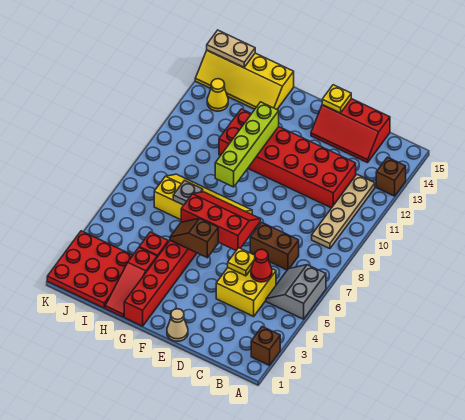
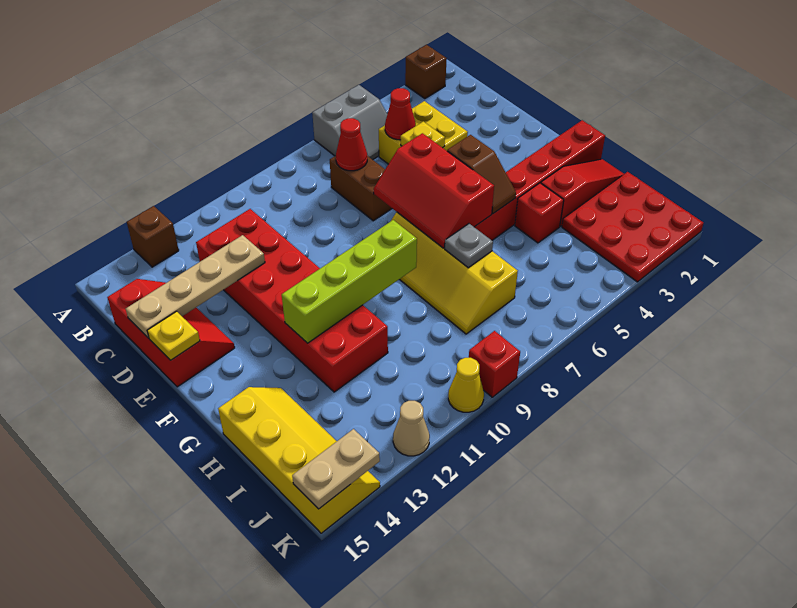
tan 1x4 plate [312,174,375,249] -> tan 1x4 plate moved to [126,235,265,338]
none -> red 1x1 cone [336,118,367,171]
tan 1x1 cone [167,309,188,341] -> tan 1x1 cone moved to [393,401,430,456]
yellow 1x1 cone [207,79,228,111] -> yellow 1x1 cone moved to [448,358,484,412]
tan 1x2 plate [207,30,255,67] -> tan 1x2 plate turned to [292,429,380,509]
none -> red 1x1 brick [469,331,520,397]

